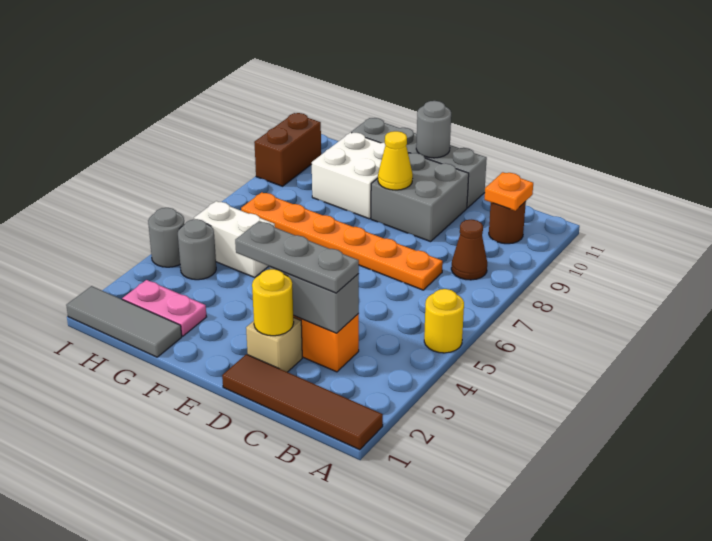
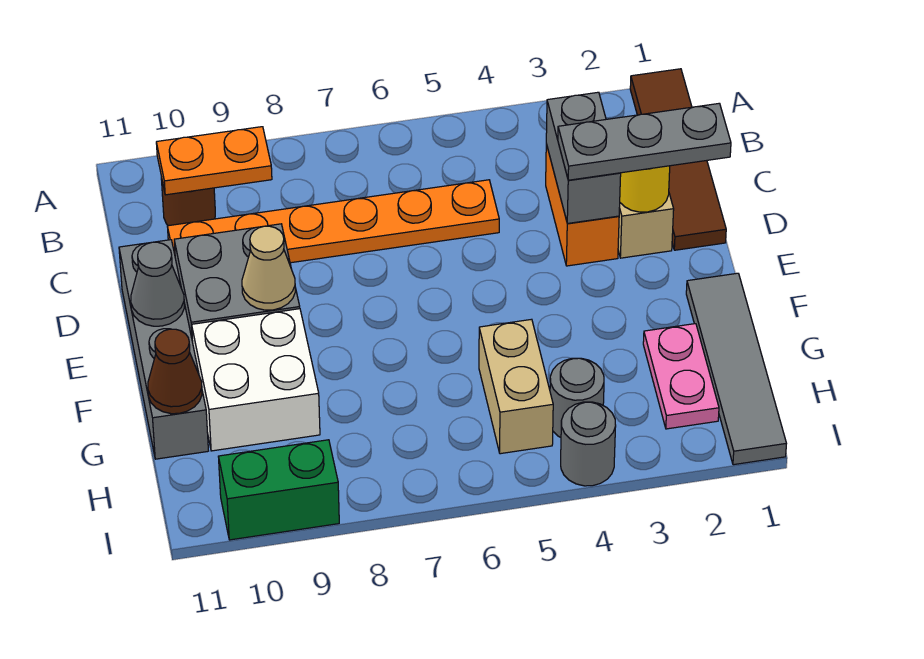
yellow 1x1 round brick [424,289,464,353] -> none
brown 1x1 cone [451,220,487,280] -> brown 1x1 cone moved to [148,329,202,414]
orange 1x1 plate [484,172,533,211] -> orange 1x2 plate [156,127,272,195]
grey 1x3 plate [235,221,359,293] -> grey 1x3 plate turned to [558,103,731,180]
orange 1x6 plate [241,192,443,290] -> orange 1x6 plate turned to [167,180,499,263]
yellow 1x1 cone [378,131,413,190] -> tan 1x1 cone [242,226,295,310]
grey 1x1 round brick [416,101,451,158] -> grey 1x1 cone [131,242,184,326]
grey 1x3 tile [66,286,182,357] -> grey 1x4 tile [686,273,787,465]
white 1x2 brick [194,201,275,277] -> tan 1x2 brick [479,319,553,454]
brown 1x2 brick [254,113,321,186] -> green 1x2 brick [218,440,339,540]

